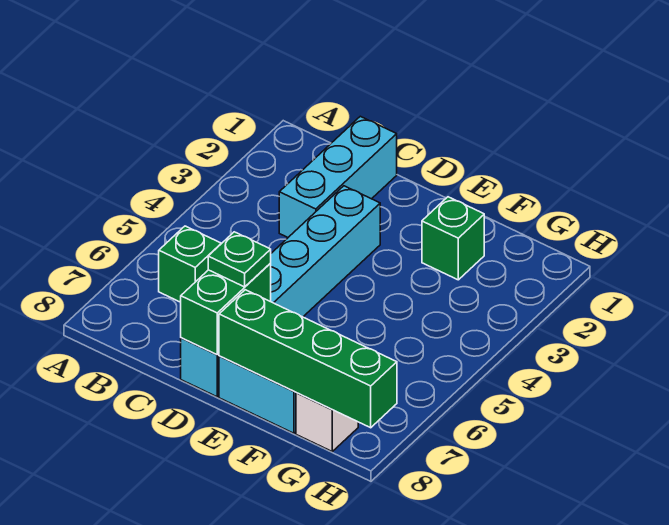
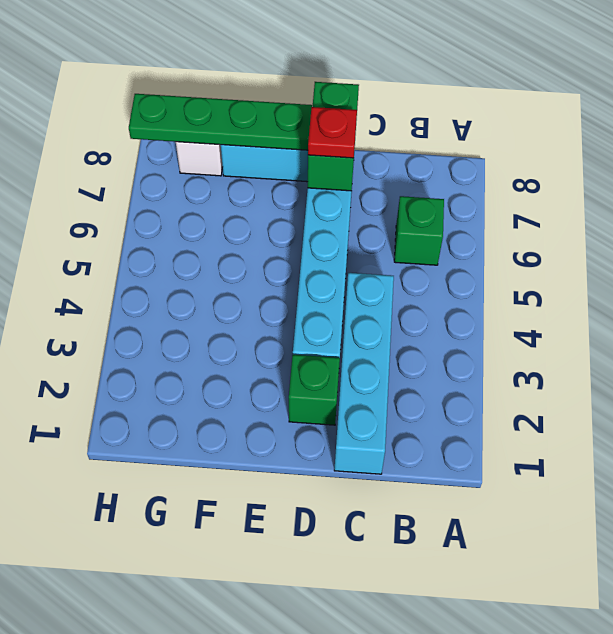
cyan 1x3 brick [279,116,397,237] -> cyan 1x4 brick [334,273,394,474]
green 1x1 plate [208,232,271,287] -> red 1x1 plate [308,107,357,158]
green 1x4 brick [219,290,397,428] -> green 1x4 plate [129,94,312,150]
green 1x1 brick [422,197,484,280] -> green 1x1 brick moved to [289,355,340,425]

